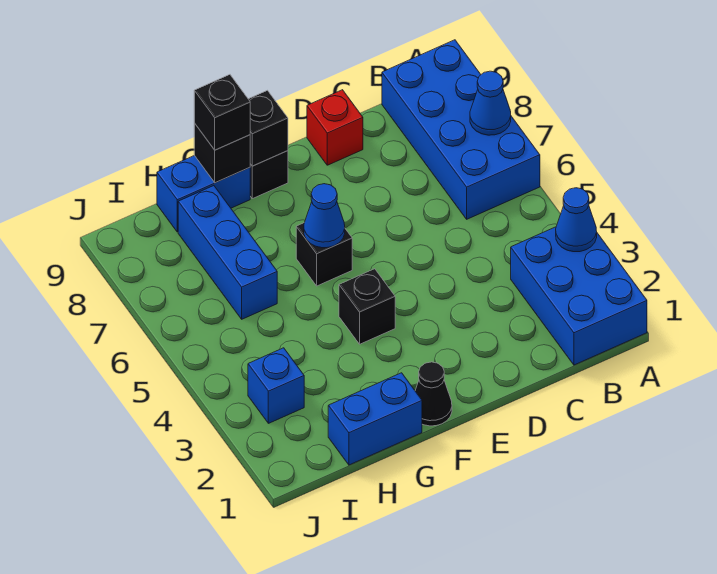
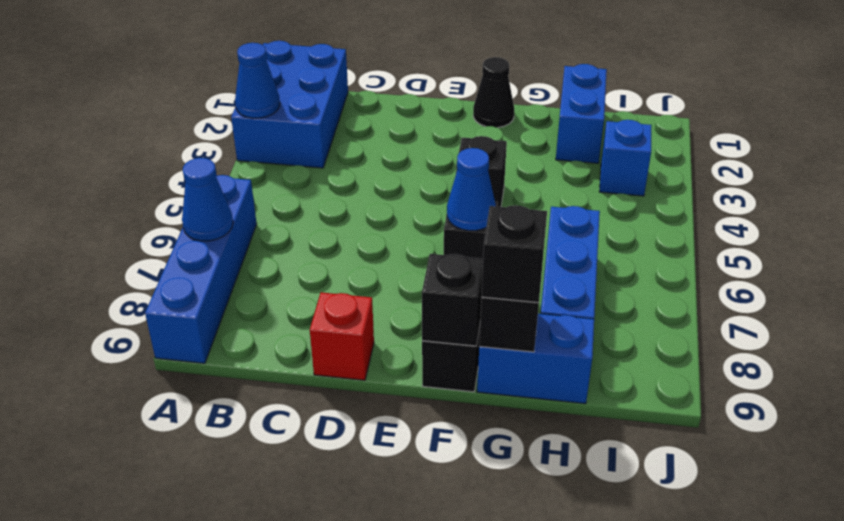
blue 2x4 brick [382,40,540,219] -> blue 1x4 brick [145,175,257,363]
blue 1x2 brick [328,373,422,465] -> blue 1x2 brick turned to [556,64,607,163]

